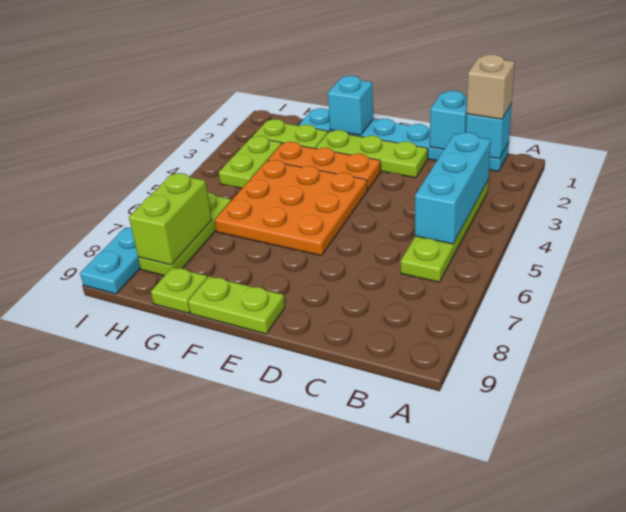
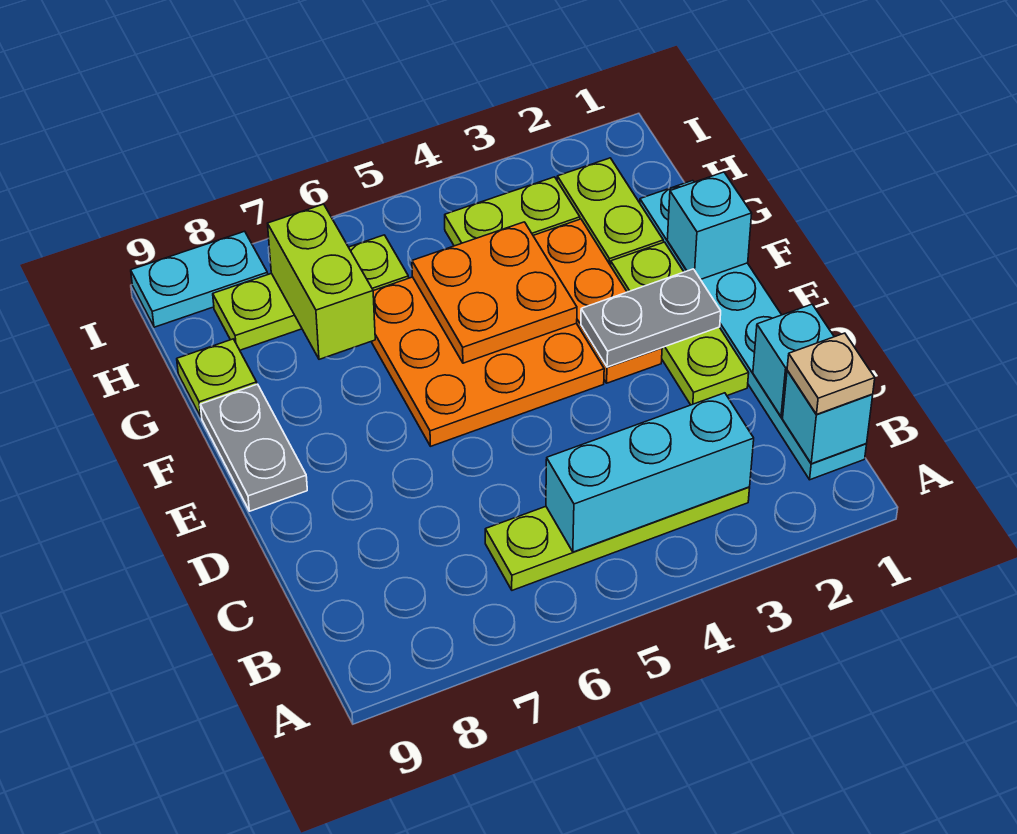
tan 1x1 brick [467,54,515,119] -> tan 1x1 plate [787,333,875,415]
none -> grey 1x2 plate [581,269,721,367]
lime 1x2 plate [188,276,285,334] -> grey 1x2 plate [200,384,307,511]
none -> orange 2x2 plate [412,222,577,363]
lime 1x2 brick [129,173,212,265] -> lime 1x2 brick turned to [268,204,375,359]

